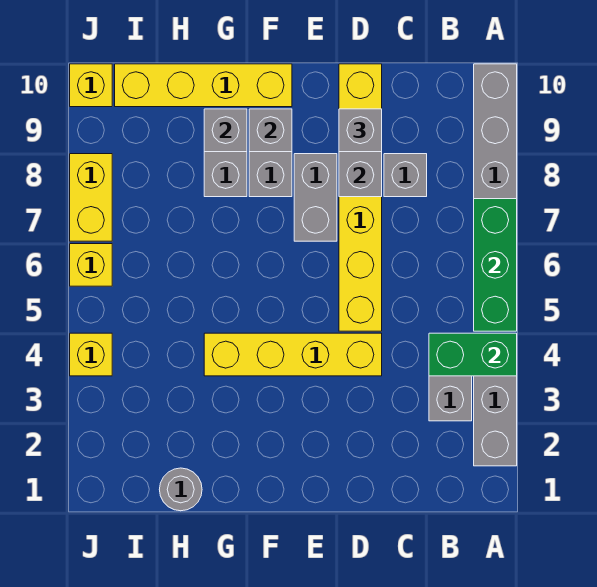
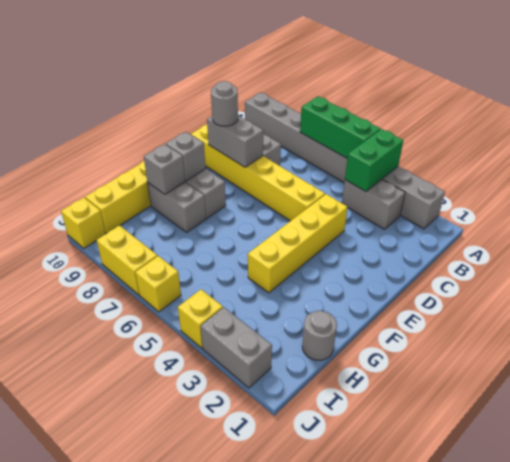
grey 1x1 brick [339,109,382,152] -> grey 1x1 round brick [211,81,238,126]
grey 1x2 brick [294,154,337,241] -> grey 1x2 brick moved to [201,307,272,388]

